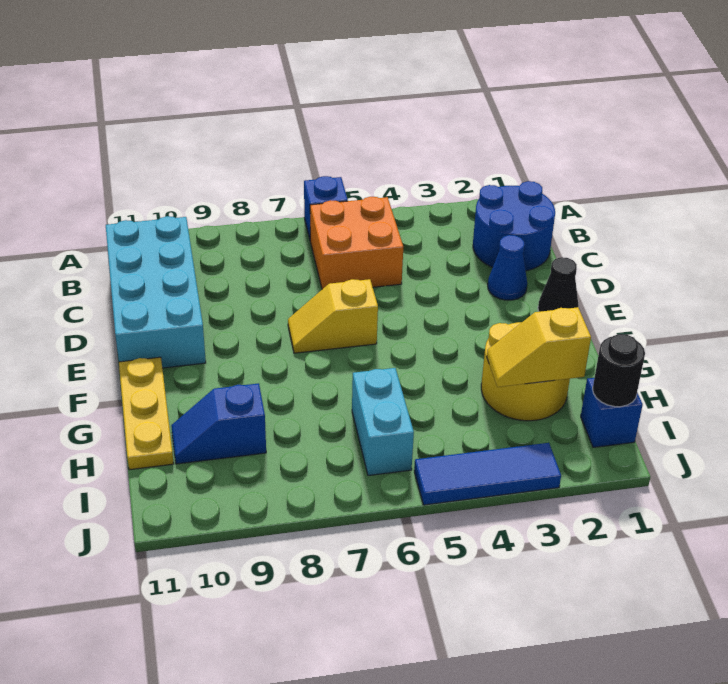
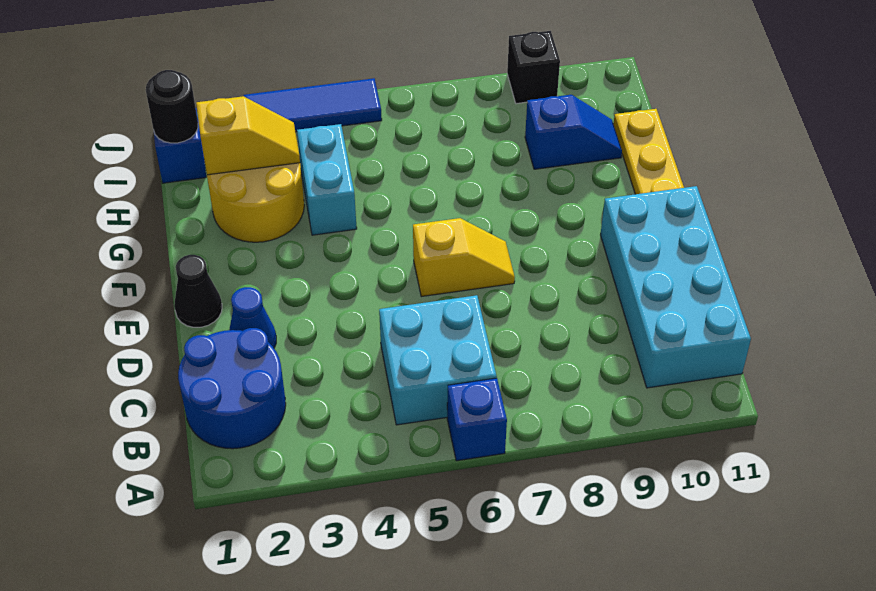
orange 2x2 brick [310,197,403,289] -> cyan 2x2 brick [379,295,497,425]
cyan 1x2 brick [352,368,414,476] -> cyan 1x2 brick moved to [297,124,357,235]
none -> black 1x1 brick [507,31,560,104]

